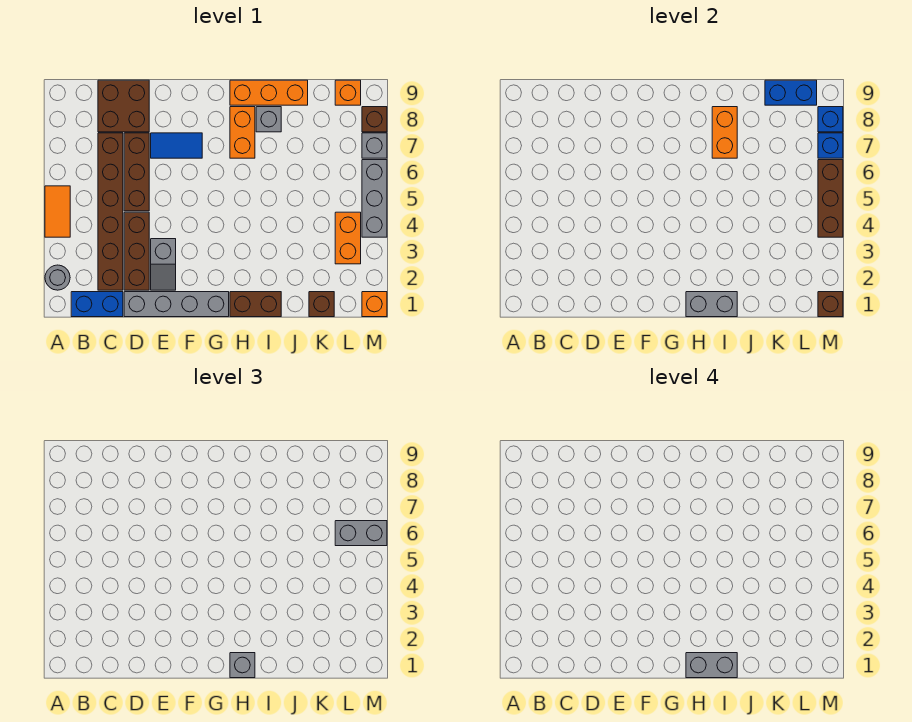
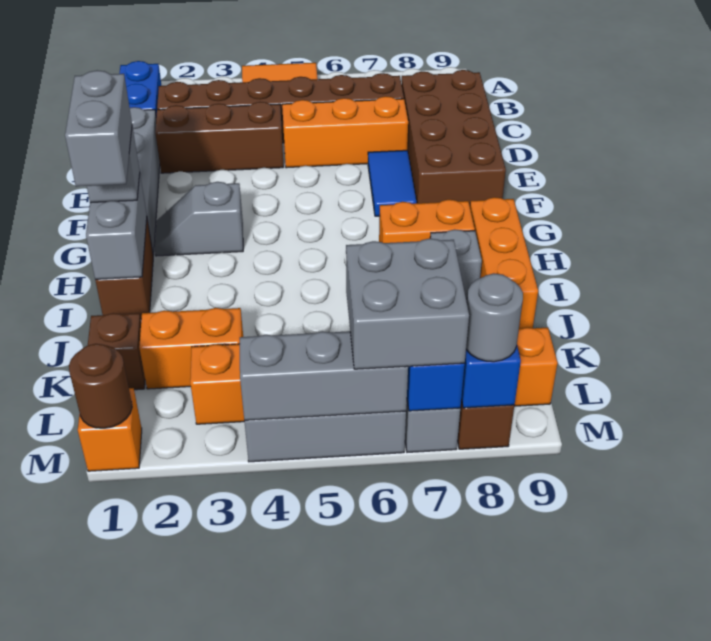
grey 1x1 round brick [45,265,70,290] -> grey 1x1 round brick moved to [466,273,523,362]
brown 2x2 brick [98,80,149,132] -> brown 2x4 brick [402,70,506,206]
brown 1x3 brick [124,133,149,211] -> orange 1x3 brick [282,96,408,168]
grey 1x2 slope [151,239,176,290] -> grey 1x2 slope moved to [155,182,243,256]
orange 1x2 brick [712,107,737,158] -> orange 1x2 brick moved to [139,308,243,389]
blue 1x2 brick [765,80,817,105] -> none
grey 1x2 brick [335,521,387,546] -> grey 2x2 brick [346,238,469,369]
brown 1x1 brick [818,292,843,317] -> brown 1x1 round brick [69,344,132,428]
brown 1x3 brick [818,160,843,237] -> grey 1x3 brick [240,331,408,420]

